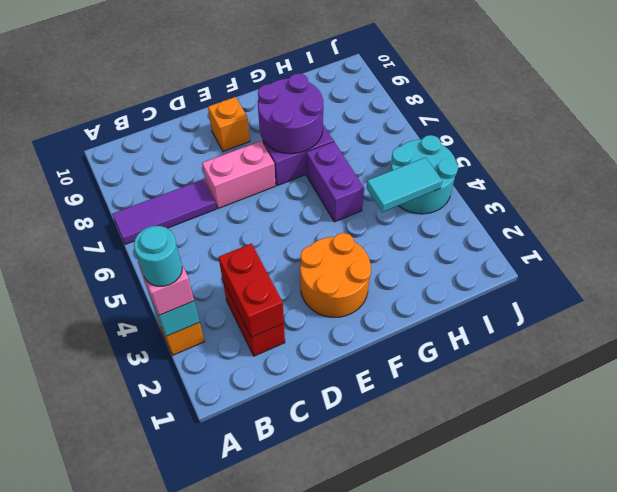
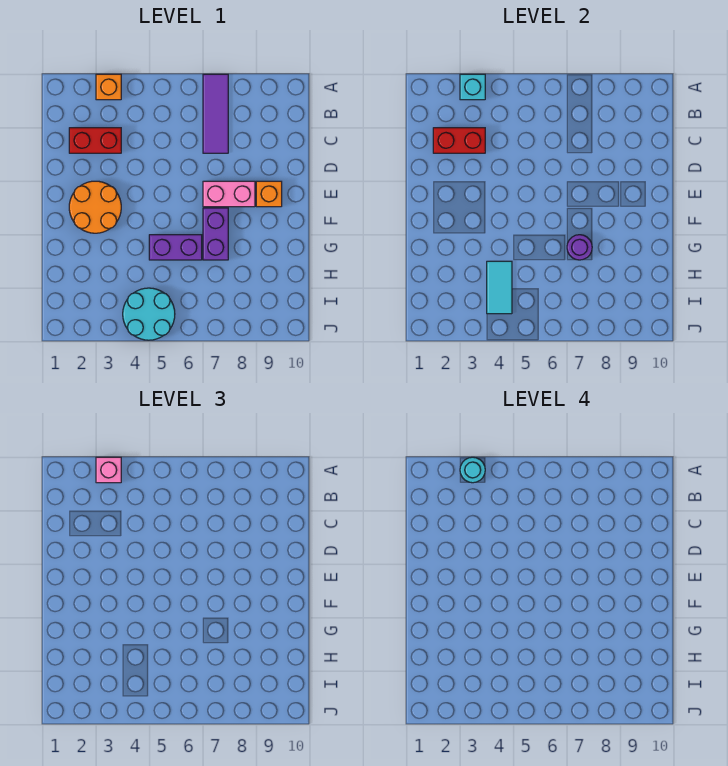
pink 1x2 brick [202,141,276,209] -> pink 1x2 brick turned to [203,181,255,207]
purple 2x2 round brick [258,74,323,154] -> purple 1x1 round brick [567,235,592,260]

